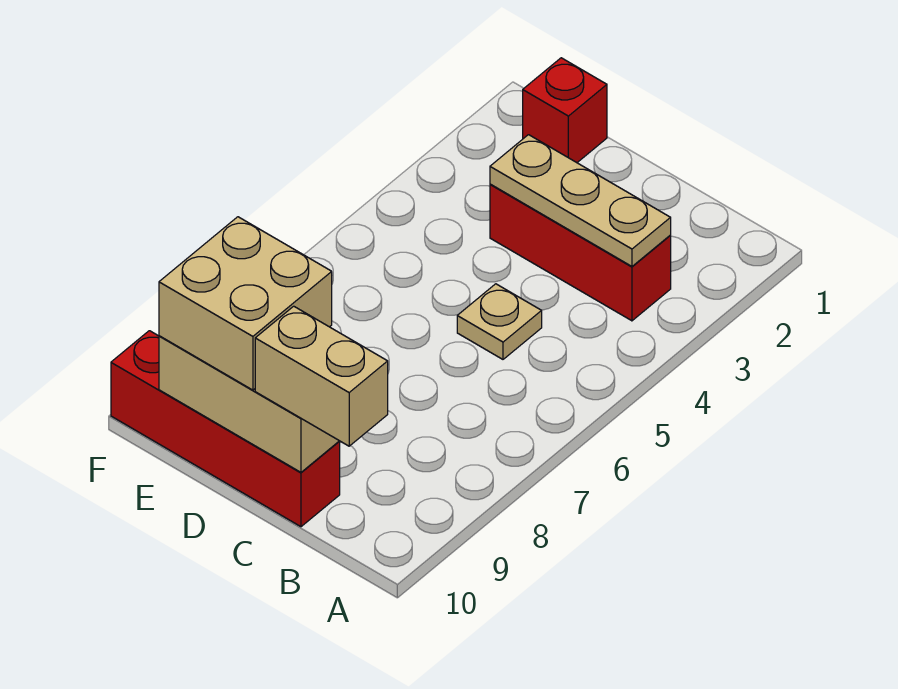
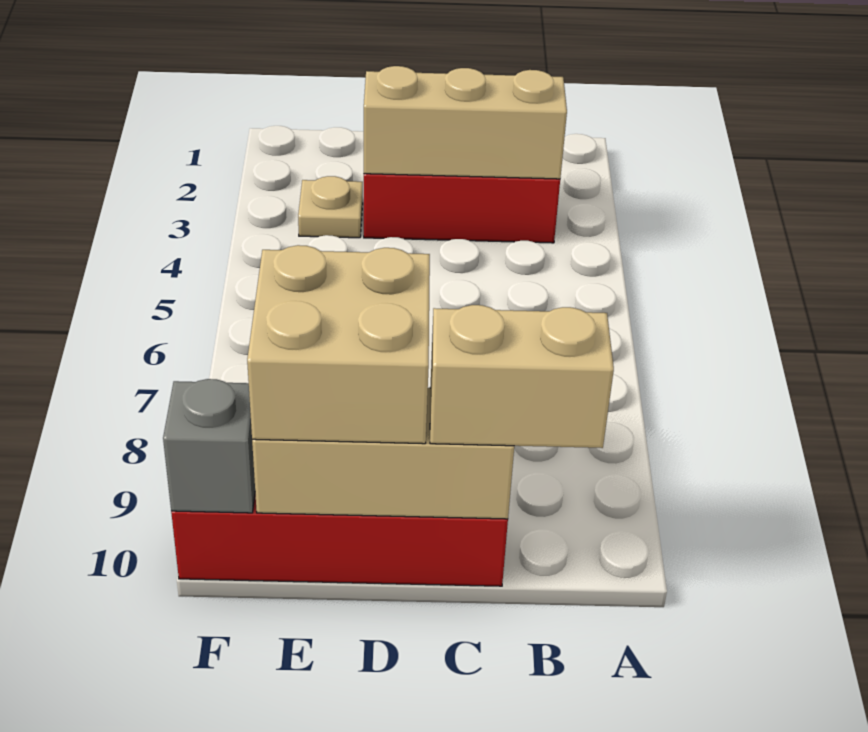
tan 1x3 plate [490,135,671,266] -> tan 1x3 brick [364,66,567,179]
tan 1x1 plate [457,284,542,359] -> tan 1x1 plate moved to [298,176,363,238]
red 1x1 brick [523,58,607,163] -> none
none -> grey 1x1 brick [163,379,255,513]

